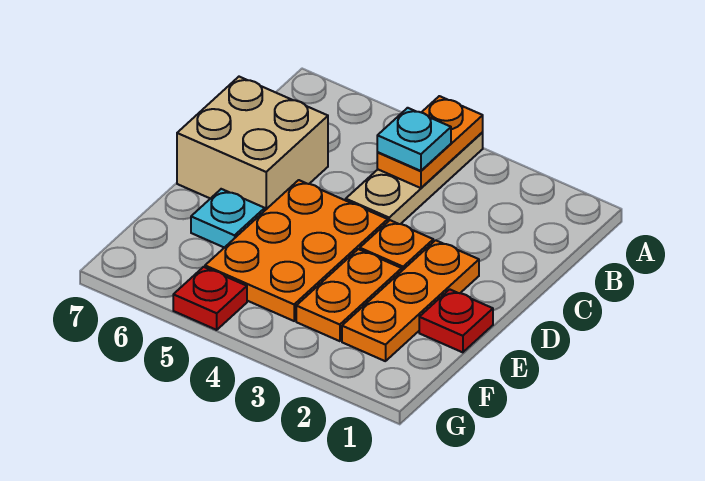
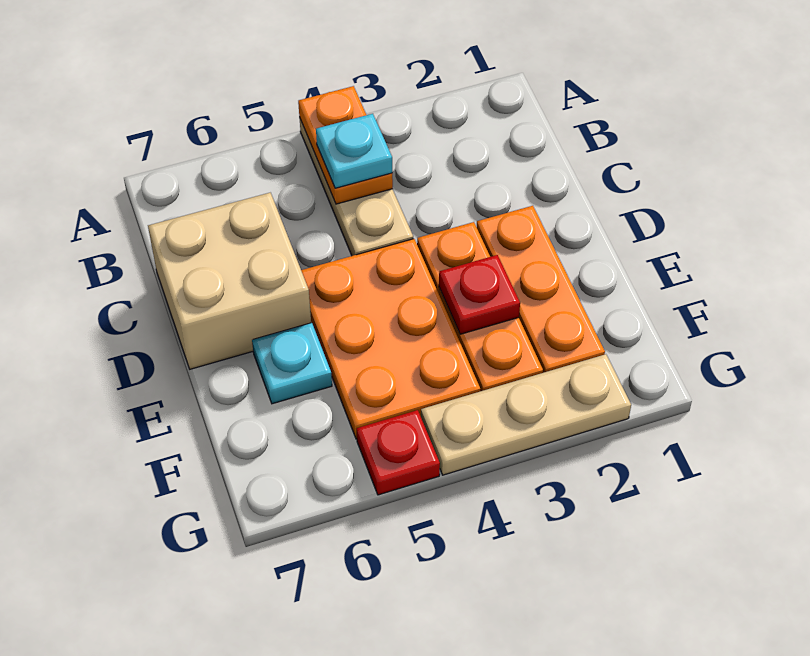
red 1x1 plate [419,289,493,352] -> red 1x1 plate moved to [439,255,520,334]
none -> tan 1x3 plate [421,354,631,475]

